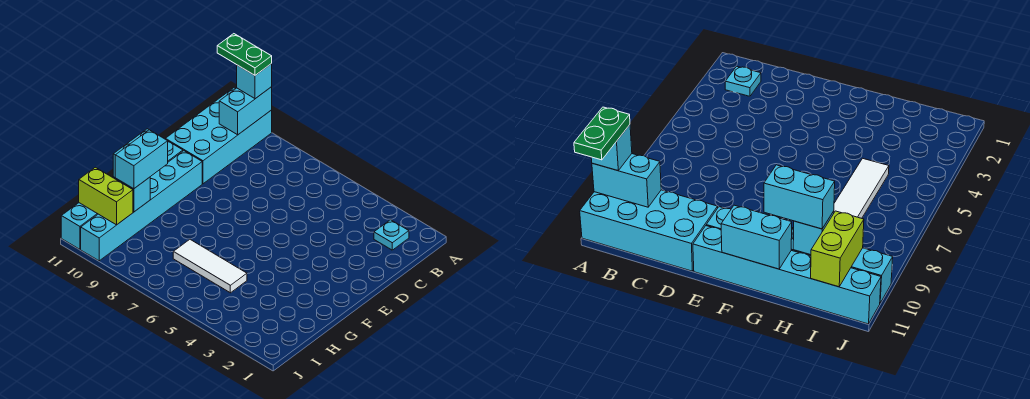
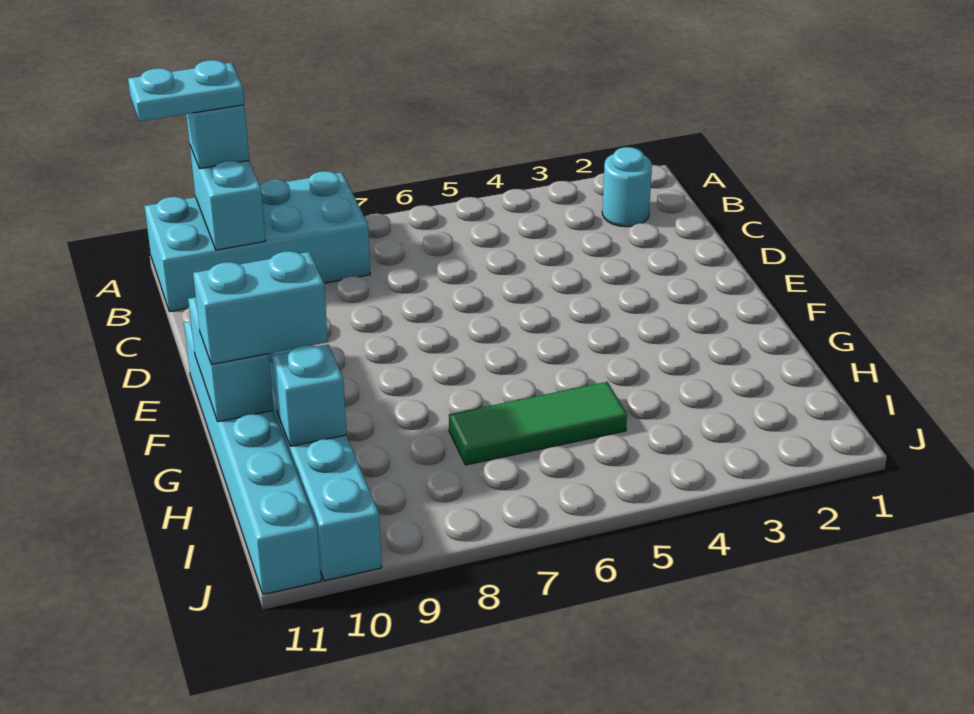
cyan 2x4 brick [166,88,272,184] -> cyan 2x4 brick turned to [145,171,370,312]
green 1x2 plate [217,34,272,75] -> cyan 1x2 plate [128,60,244,121]
cyan 1x1 plate [374,220,409,250] -> cyan 1x1 round brick [602,147,652,227]
cyan 1x2 brick [115,130,168,189] -> cyan 1x2 brick turned to [193,251,328,364]
white 1x3 tile [173,240,247,293] -> green 1x3 tile [449,382,627,465]
lime 1x2 brick [79,167,133,225] -> none

